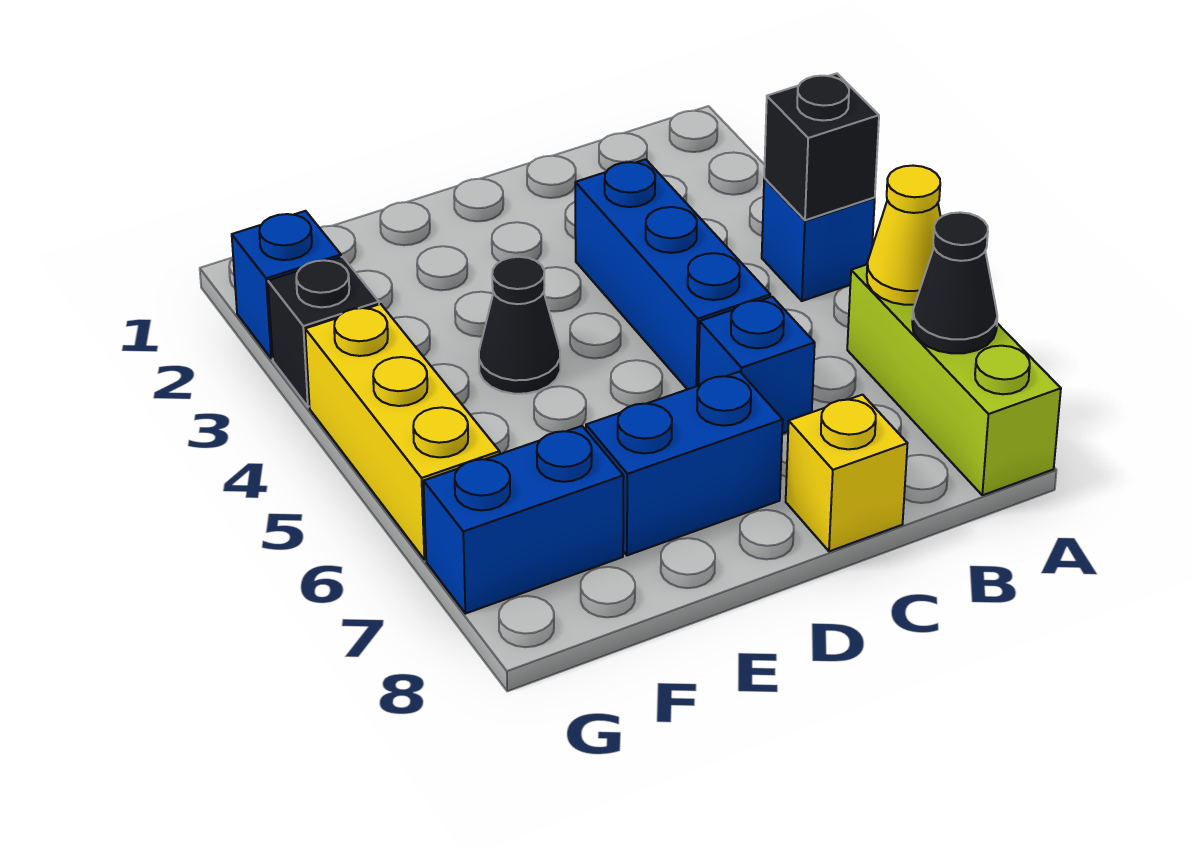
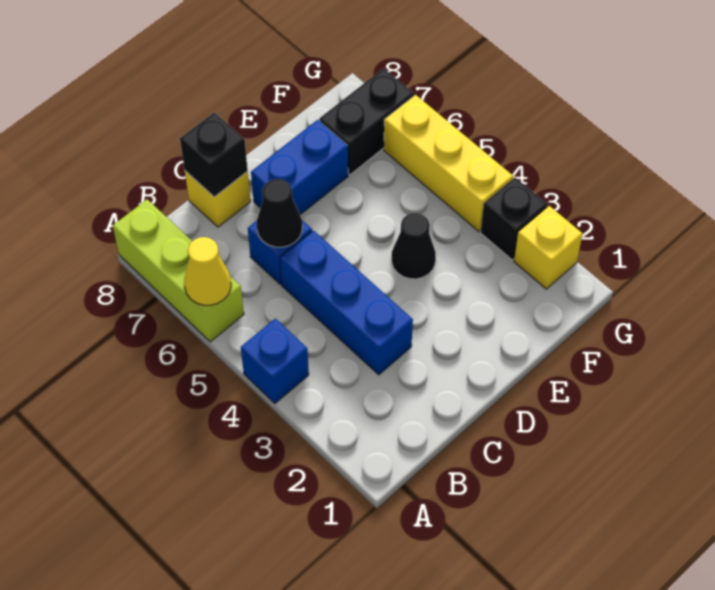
black 1x1 brick [764,73,879,220] -> black 1x1 brick moved to [180,112,248,197]
black 1x1 cone [912,212,997,353] -> black 1x1 cone moved to [257,179,302,247]
blue 1x2 brick [424,426,624,614] -> black 1x2 brick [319,68,414,175]
blue 1x1 brick [232,211,341,359] -> yellow 1x1 brick [514,206,583,289]

